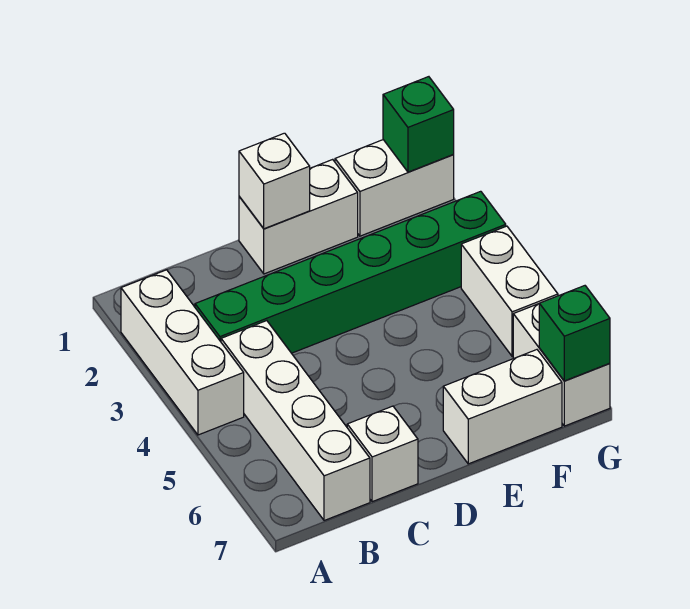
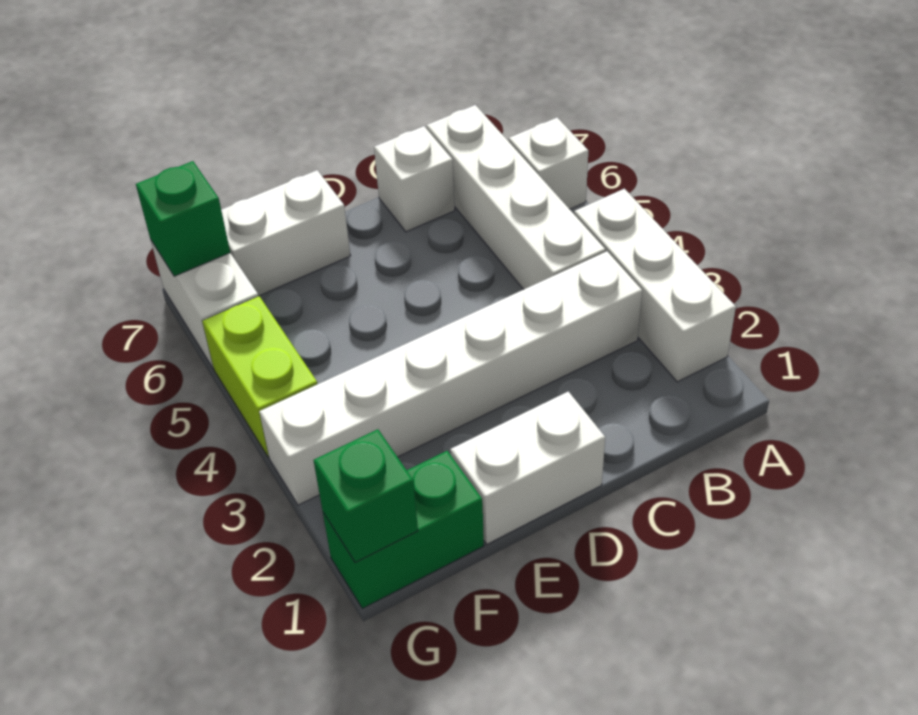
green 1x6 brick [195,191,506,353] -> white 1x6 brick [259,251,642,505]
white 1x1 brick [239,133,310,229] -> white 1x1 brick moved to [509,118,588,209]
white 1x2 brick [335,140,454,236] -> green 1x2 brick [323,451,484,608]
white 1x2 brick [461,226,558,357] -> lime 1x2 brick [202,296,317,457]

